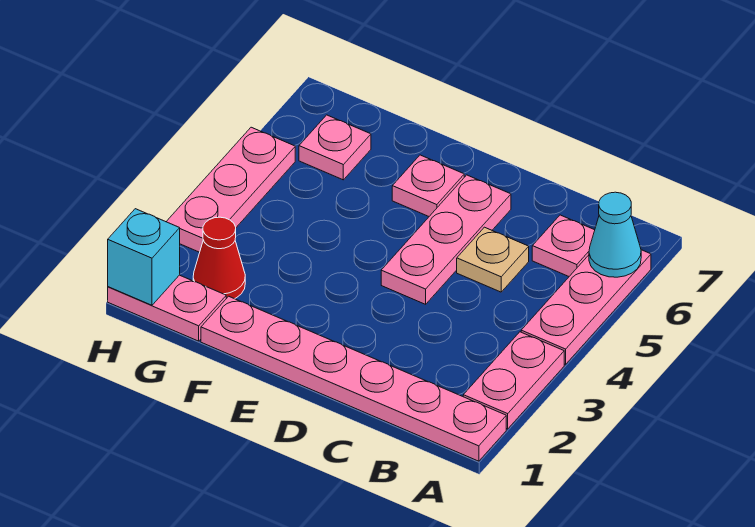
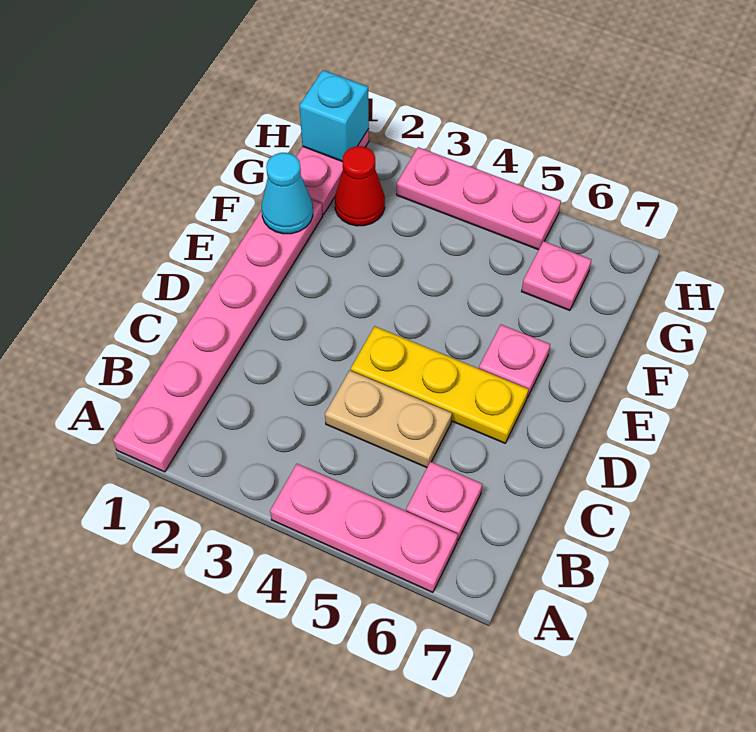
pink 1x2 plate [463,332,564,429] -> none
cyan 1x1 cone [589,192,641,277] -> cyan 1x1 cone moved to [262,153,313,234]
tan 1x1 plate [457,227,529,292] -> tan 1x2 plate [325,370,452,468]
pink 1x3 plate [381,175,511,304] -> yellow 1x3 plate [351,326,529,443]

